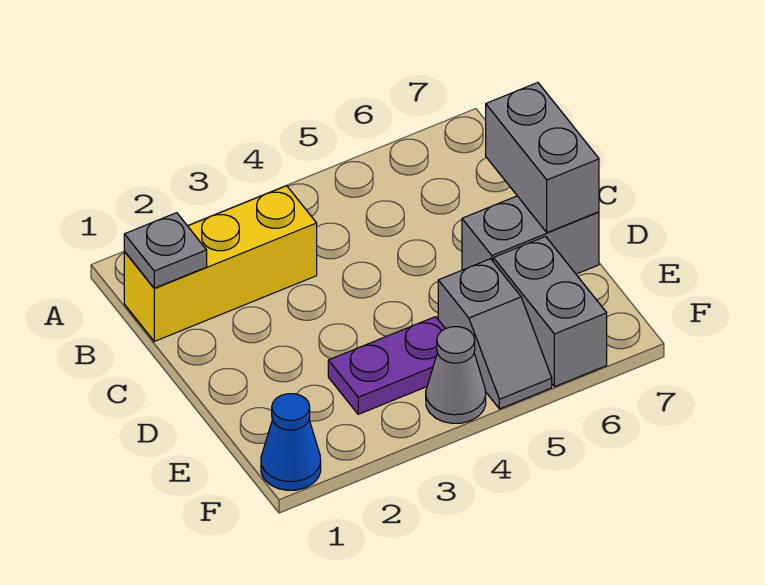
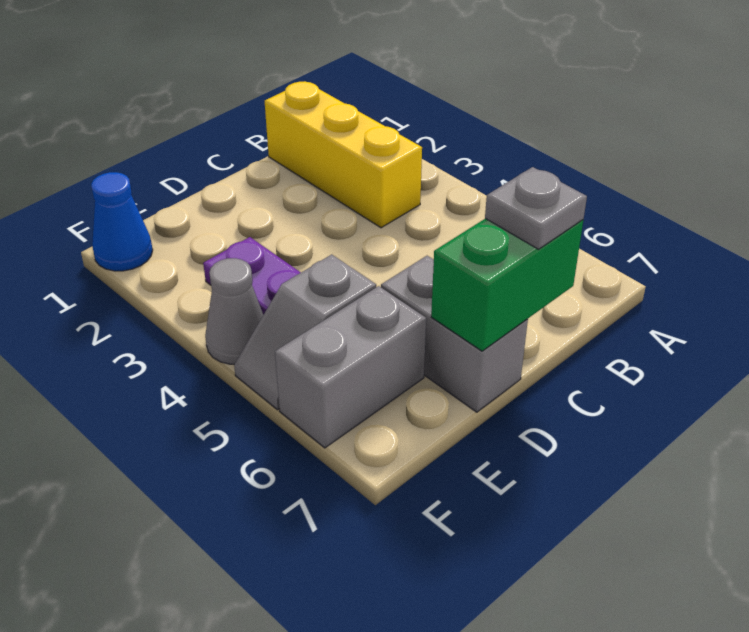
grey 1x1 plate [124,213,207,288] -> grey 1x1 plate moved to [485,167,587,249]
grey 1x2 brick [486,83,599,233] -> green 1x2 brick [431,219,583,351]

